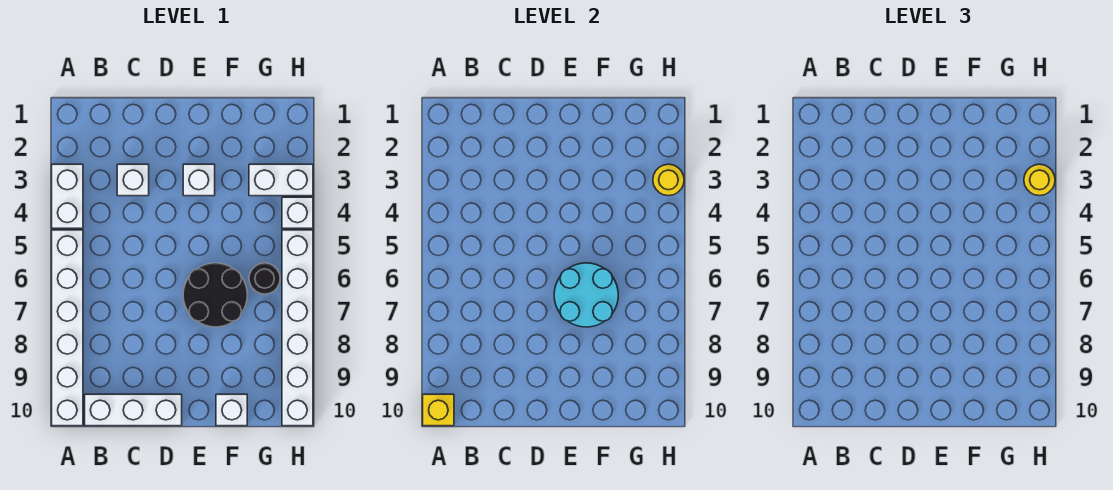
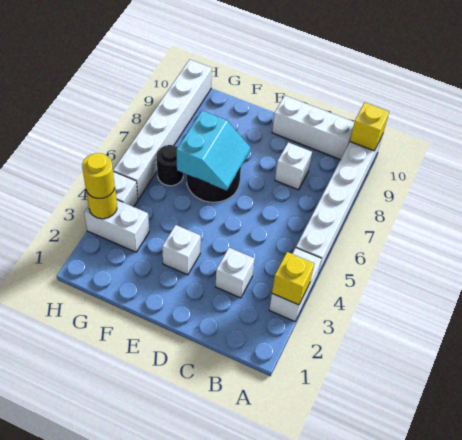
none -> yellow 1x1 brick [272,252,314,305]
cyan 2x2 round brick [554,263,618,327] -> cyan 2x2 slope [176,111,251,191]
white 1x1 brick [216,394,247,426] -> white 1x1 brick moved to [275,142,312,190]

